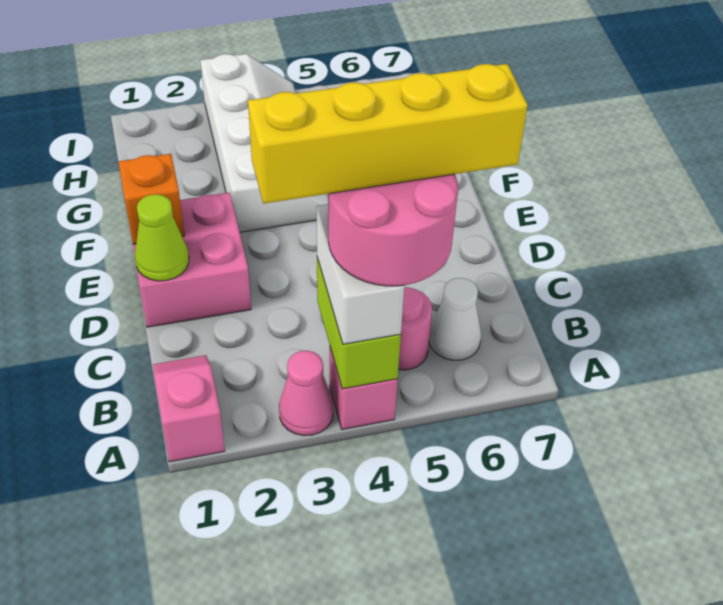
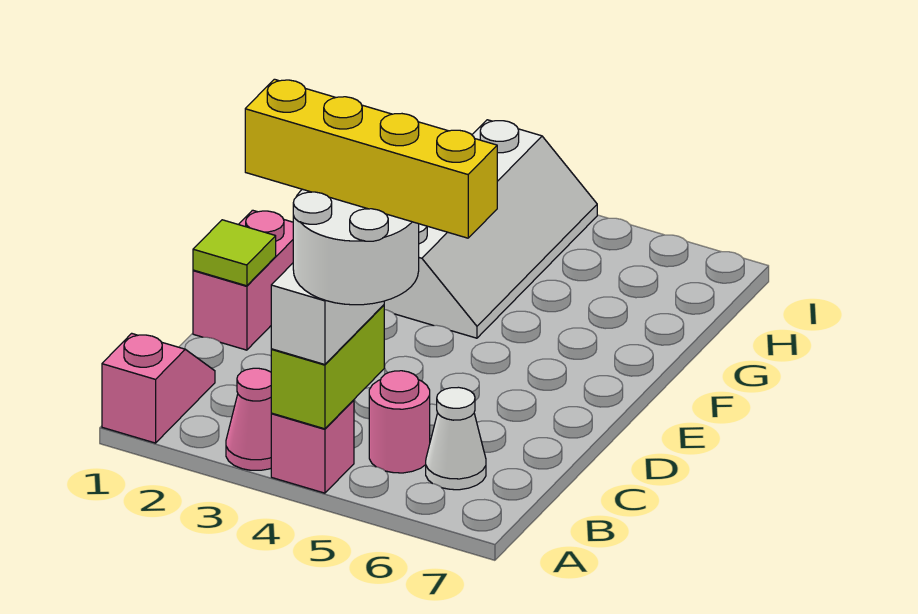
pink 2x2 round brick [328,174,458,286] -> white 2x2 round brick [293,189,419,305]
pink 2x2 brick [133,192,251,327] -> pink 1x2 brick [193,210,293,350]
lime 1x1 cone [135,194,189,281] -> lime 1x1 tile [193,220,276,286]
orange 1x1 brick [118,154,185,244] -> none

